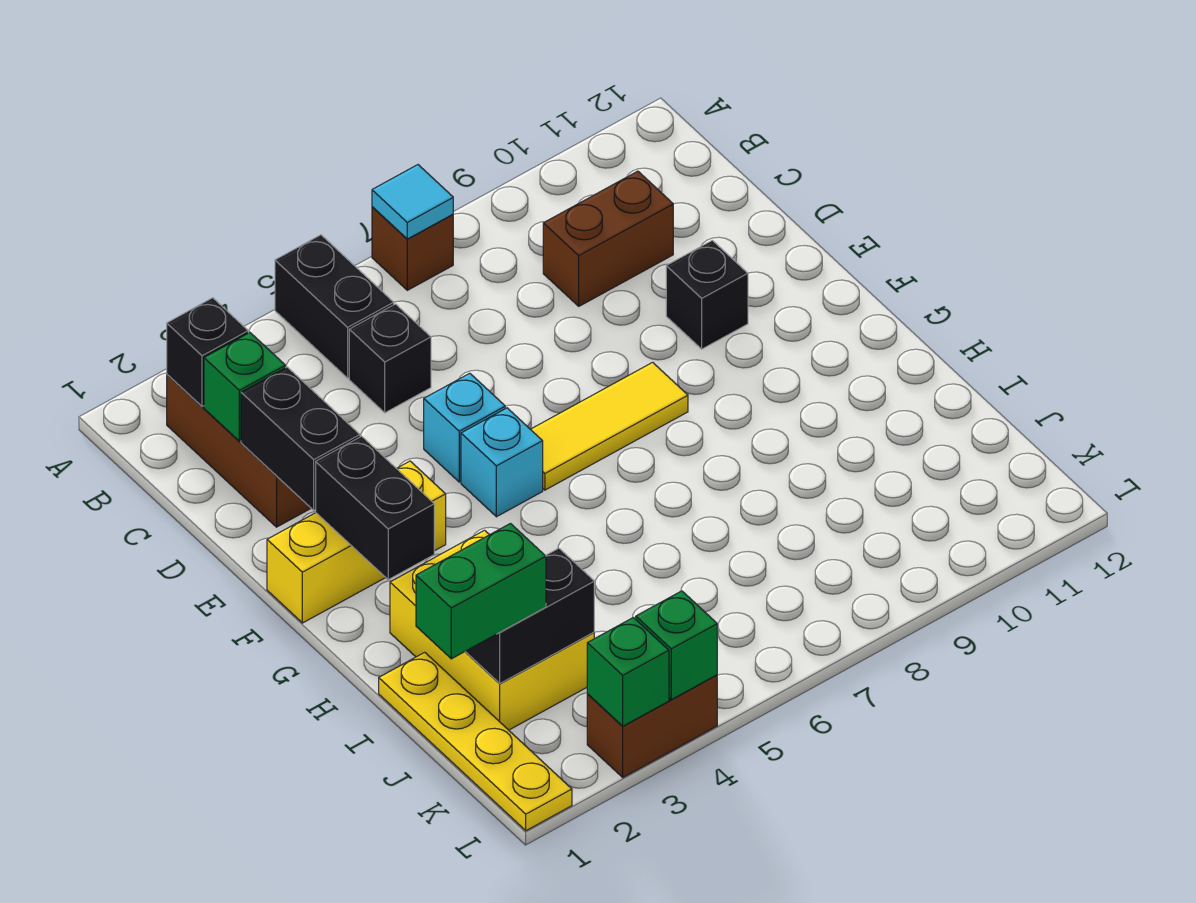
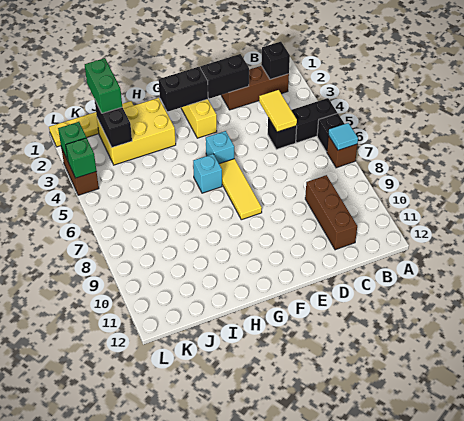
green 1x1 brick [204,333,285,441] -> none
none -> yellow 1x2 tile [259,90,297,132]
brown 1x2 brick [543,171,673,306] -> brown 1x3 brick [305,175,357,250]
cyan 1x1 brick [424,373,505,482] -> cyan 1x1 brick moved to [193,154,222,193]
black 1x1 brick [666,240,748,349] -> black 1x1 brick moved to [317,113,344,152]

